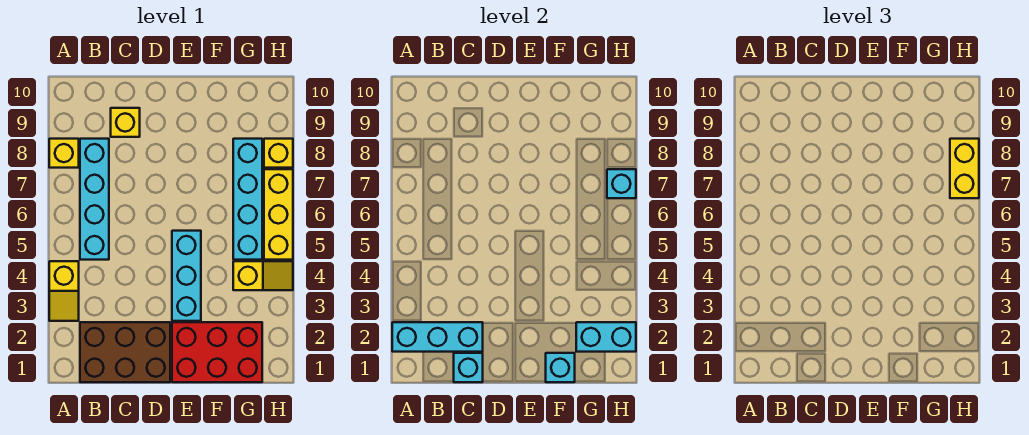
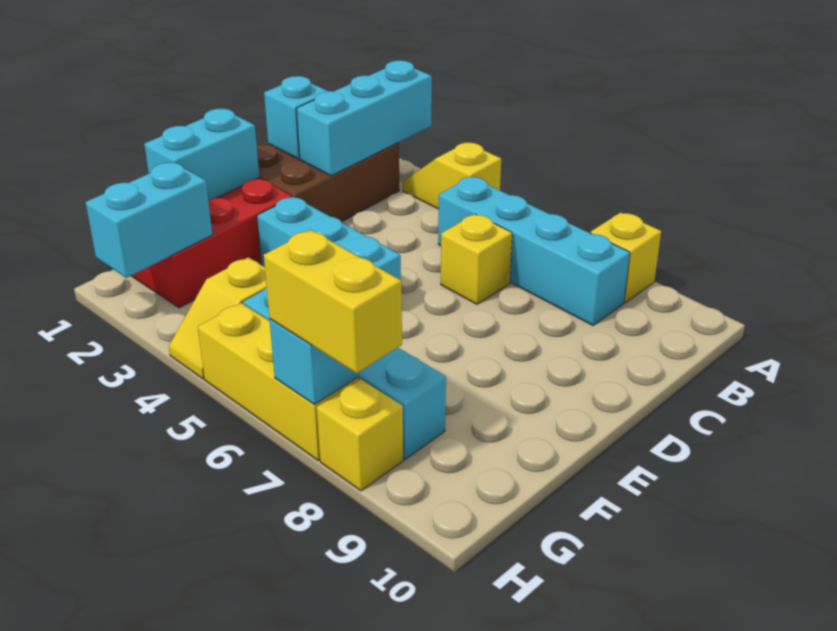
yellow 1x1 brick [111,108,140,137] -> yellow 1x1 brick moved to [441,214,512,304]
cyan 1x1 brick [546,353,575,382] -> cyan 1x2 brick [144,109,259,200]

